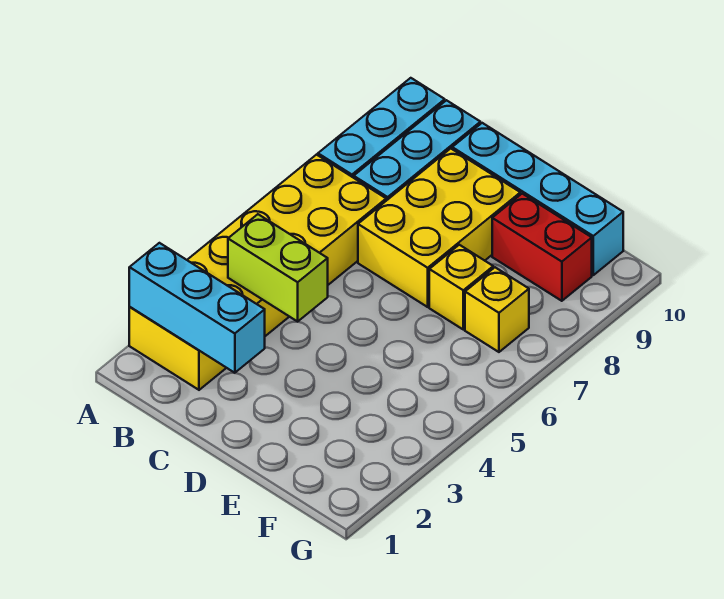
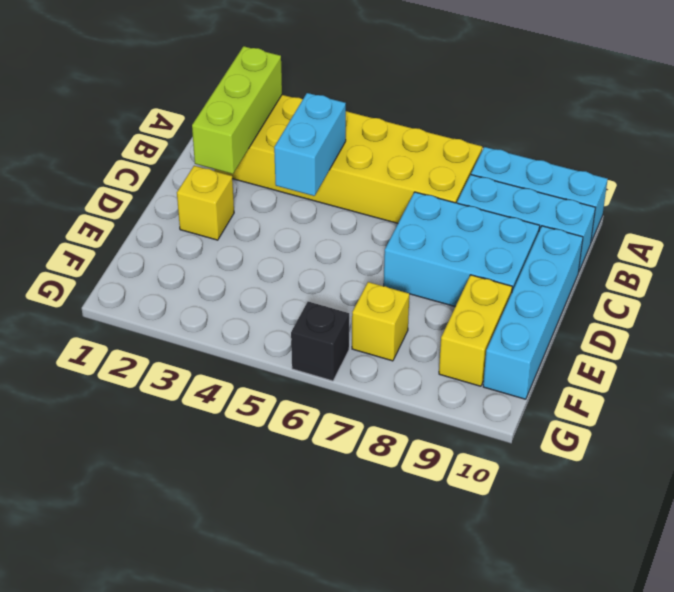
cyan 1x3 brick [129,243,265,373] -> lime 1x3 brick [192,46,282,174]
lime 1x2 brick [228,214,328,321] -> cyan 1x2 brick [274,93,346,196]
yellow 2x3 brick [358,149,520,307] -> cyan 2x3 brick [384,192,540,307]
yellow 1x1 brick [429,245,493,329] -> yellow 1x1 brick moved to [177,166,234,240]
red 1x2 brick [492,194,592,301] -> yellow 1x2 brick [439,275,512,386]
none -> black 1x1 brick [291,302,349,381]

